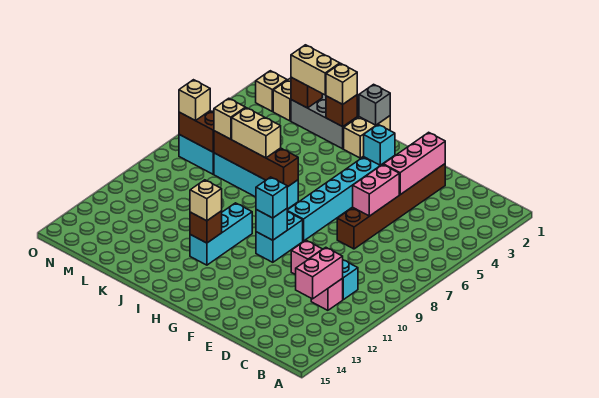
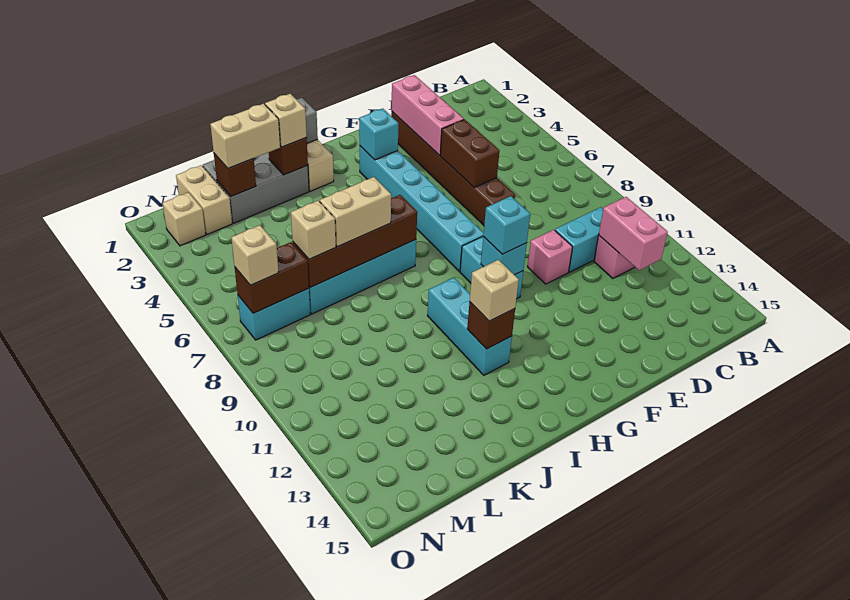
pink 1x2 brick [353,165,399,216] -> brown 1x2 brick [440,119,500,188]

